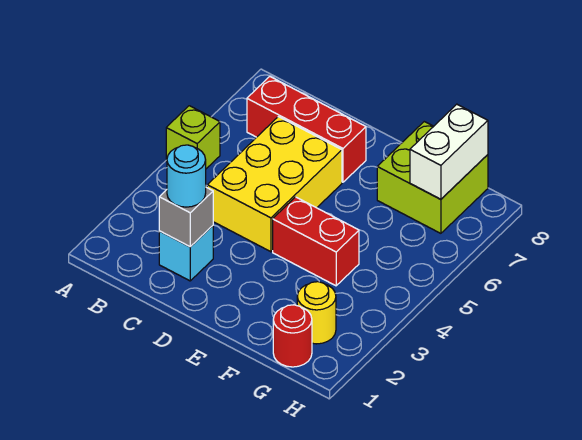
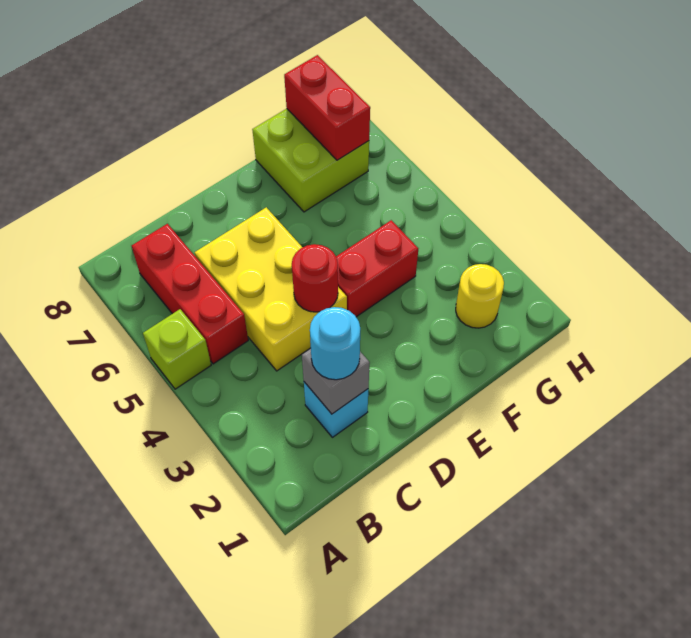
red 1x3 brick [247,77,366,182] -> red 1x3 brick turned to [132,224,248,364]
red 1x1 round brick [273,305,312,367] -> red 1x1 round brick moved to [292,244,338,312]
white 1x2 brick [410,104,488,199] -> red 1x2 brick [284,55,370,160]

